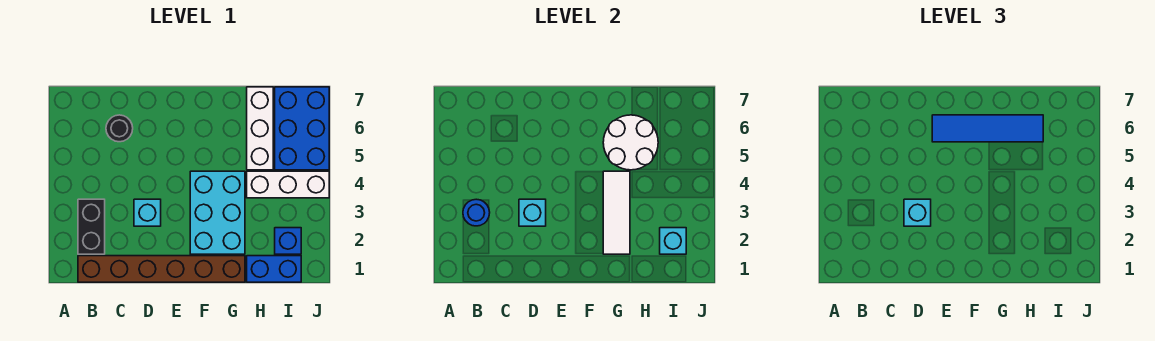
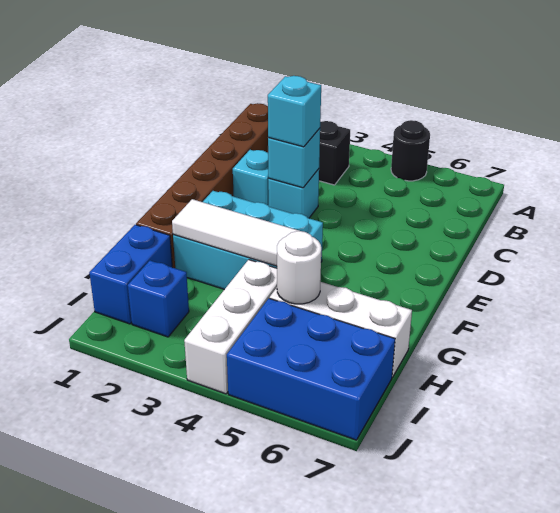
blue 1x1 round brick [463,199,490,226] -> none
black 1x1 round brick [106,115,133,142] -> black 1x1 round brick moved to [391,120,430,181]
blue 1x4 tile [932,115,1043,142] -> none
white 2x2 round brick [603,115,658,170] -> white 1x1 round brick [277,231,321,304]
cyan 1x1 brick [660,228,686,254] -> cyan 1x1 brick moved to [233,150,269,206]

